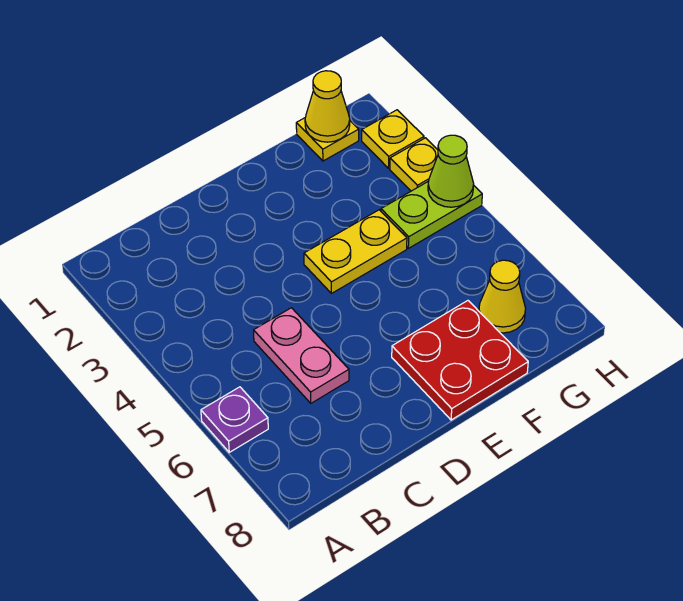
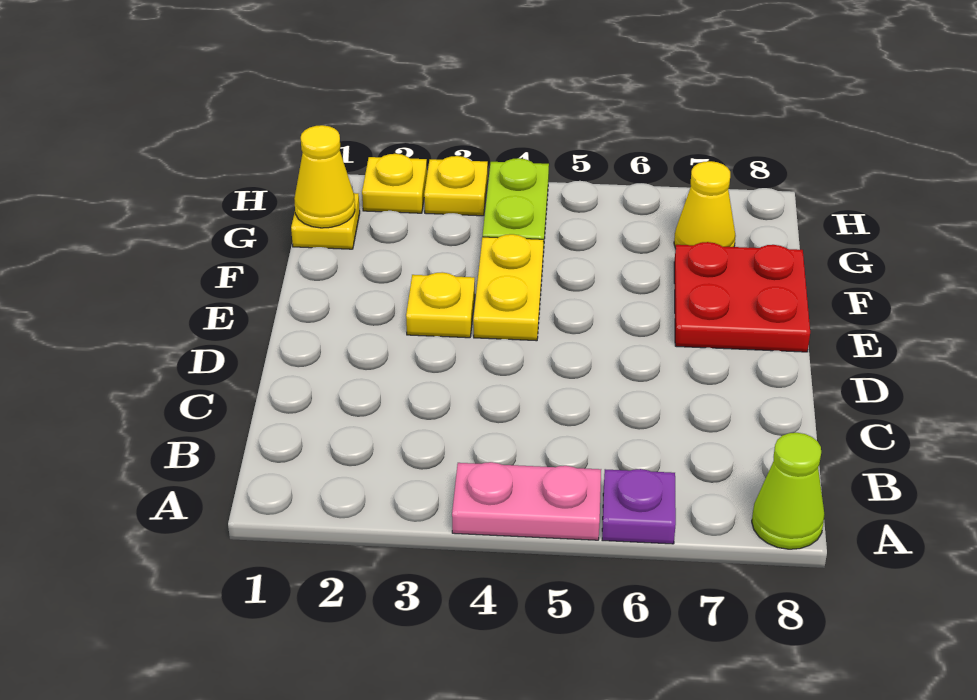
pink 1x2 plate [254,308,349,403] -> pink 1x2 plate moved to [452,462,601,540]
none -> yellow 1x1 plate [406,272,475,338]
lime 1x1 cone [428,135,474,207] -> lime 1x1 cone moved to [752,433,825,549]

